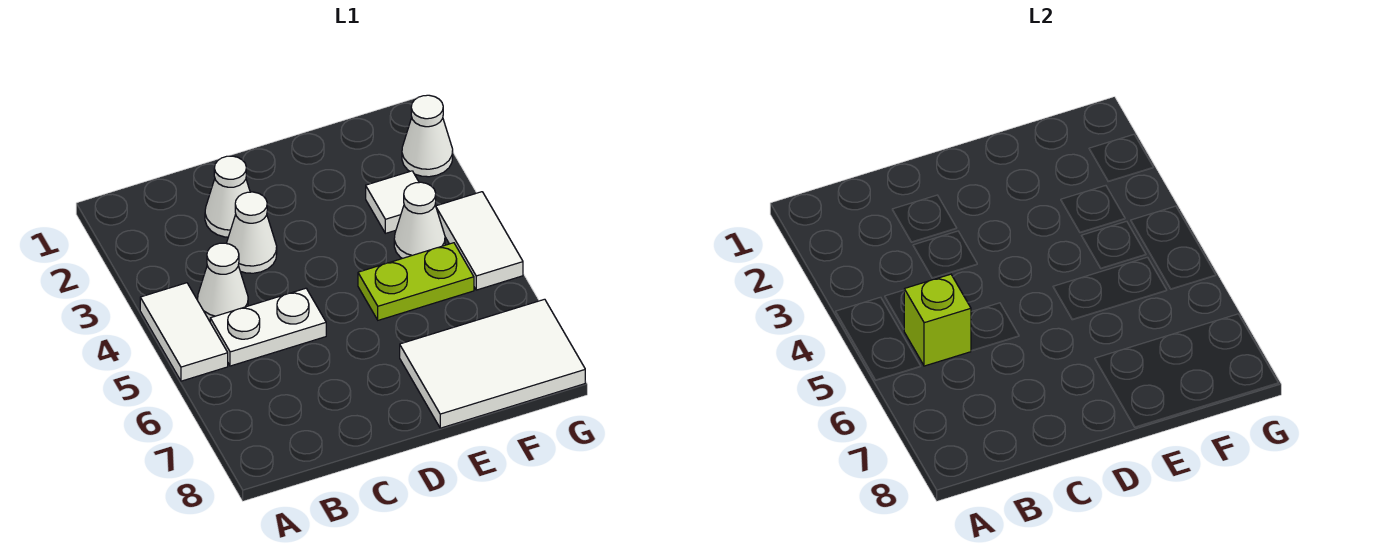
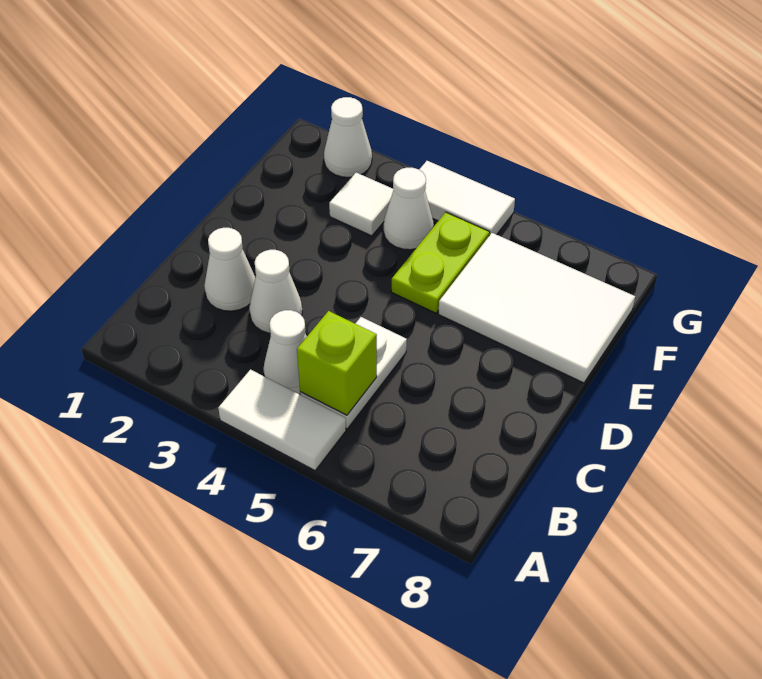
white 2x3 tile [400,299,585,428] -> white 2x3 tile turned to [438,233,635,383]

